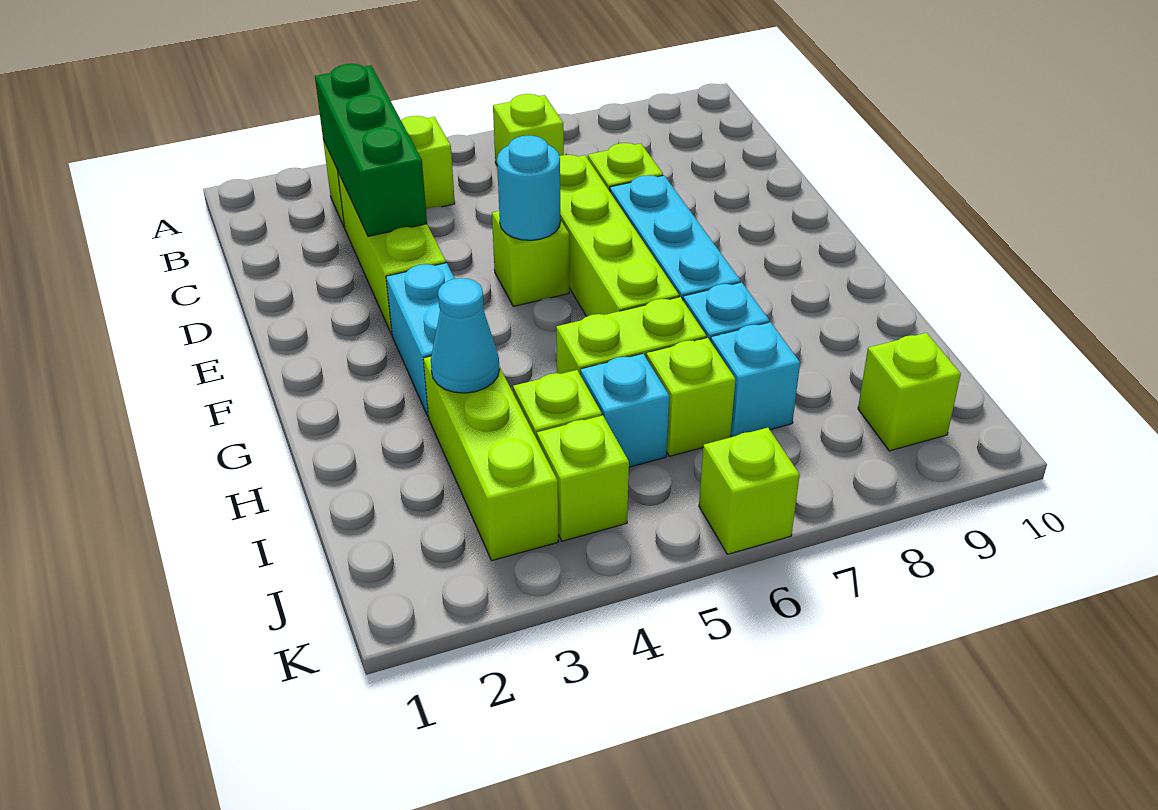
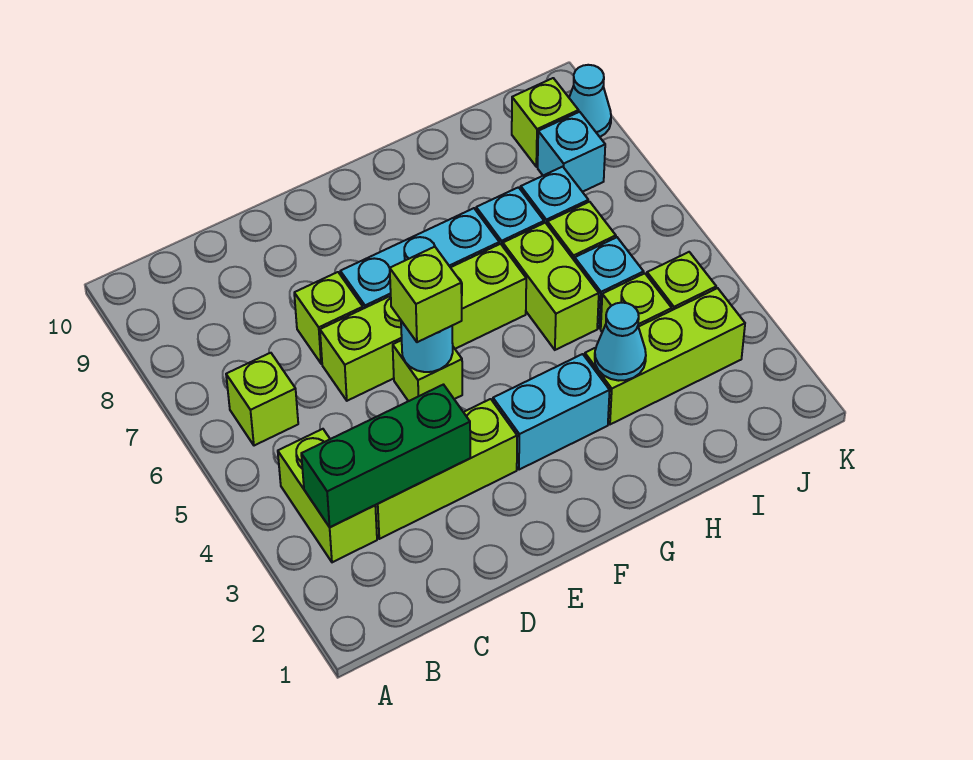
none -> cyan 1x1 brick [538,112,605,192]
lime 1x1 brick [699,428,800,554] -> lime 1x1 brick moved to [390,247,462,342]
none -> cyan 1x1 cone [569,65,611,137]

